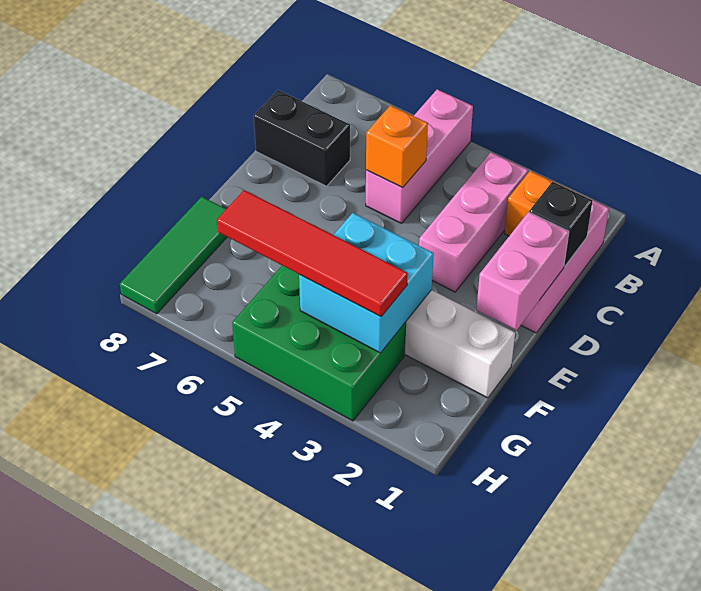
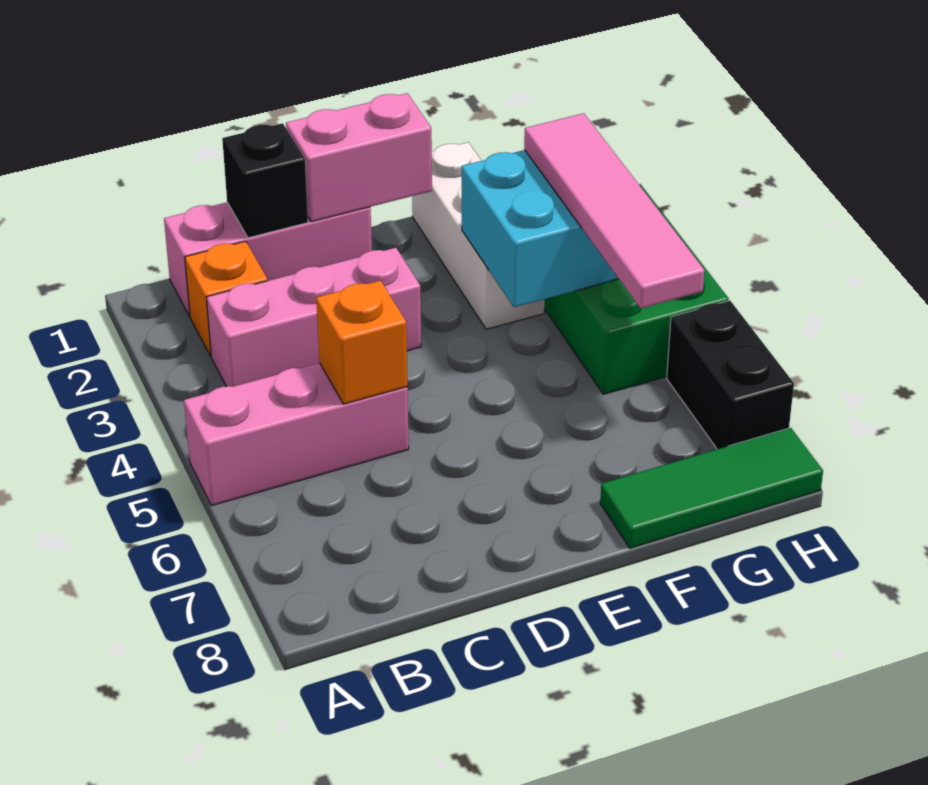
black 1x2 brick [254,90,350,186] -> black 1x2 brick moved to [667,301,794,449]
red 1x4 tile [217,190,408,317] -> pink 1x4 tile [524,113,704,309]

